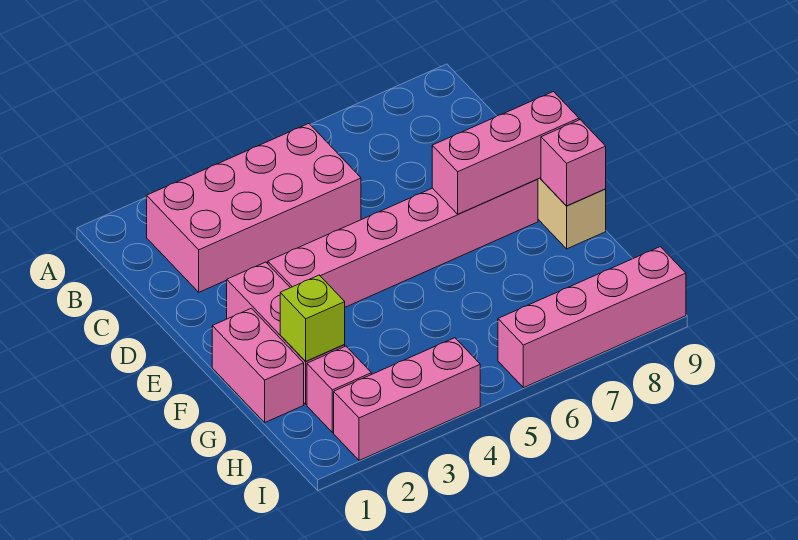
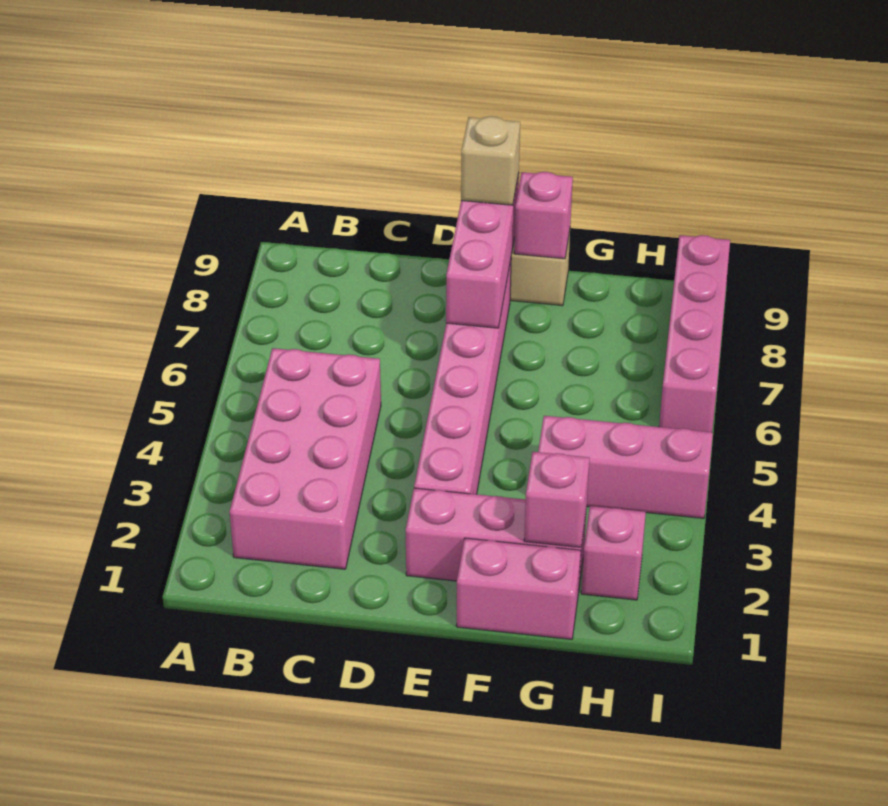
none -> tan 1x1 brick [461,116,520,205]
lime 1x1 brick [280,275,345,361] -> pink 1x1 brick [524,452,589,547]
pink 1x3 brick [334,338,480,460] -> pink 1x3 brick turned to [538,416,713,518]

